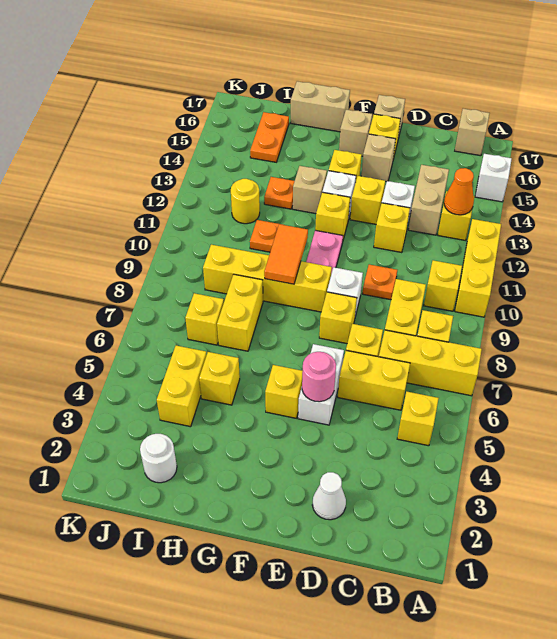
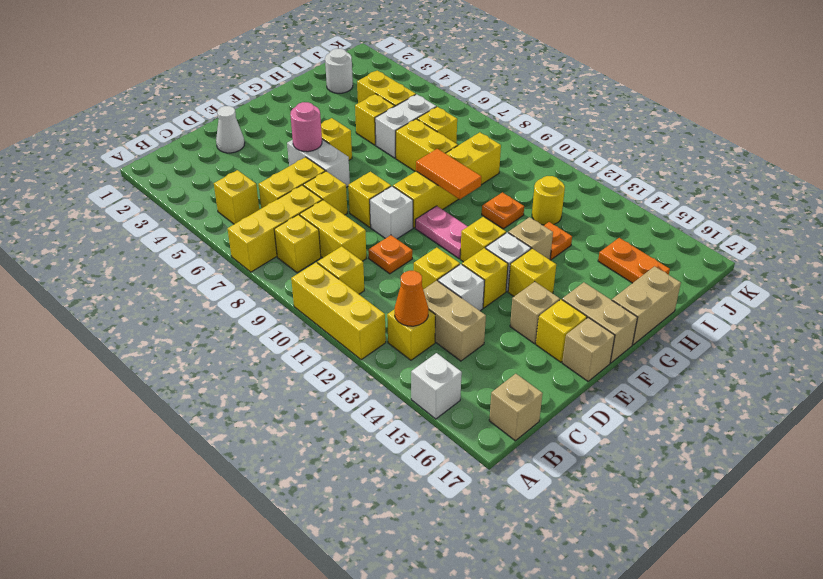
tan 1x1 brick [339,110,372,156] -> tan 1x2 brick [562,282,637,363]
none -> white 1x2 brick [375,94,436,158]

